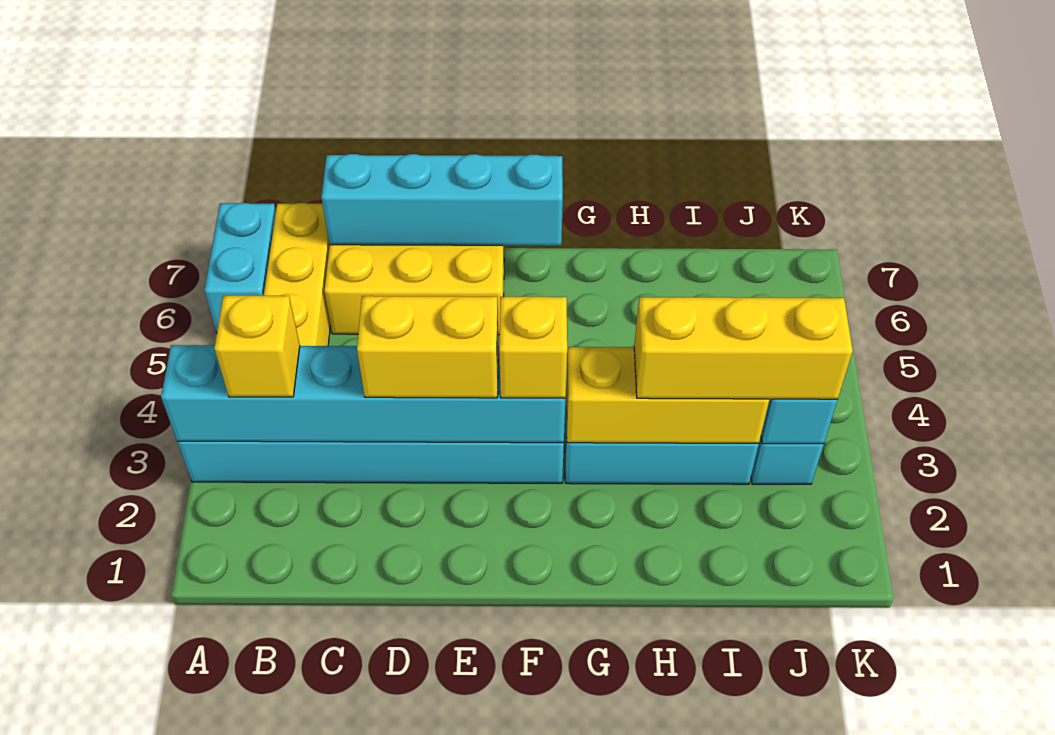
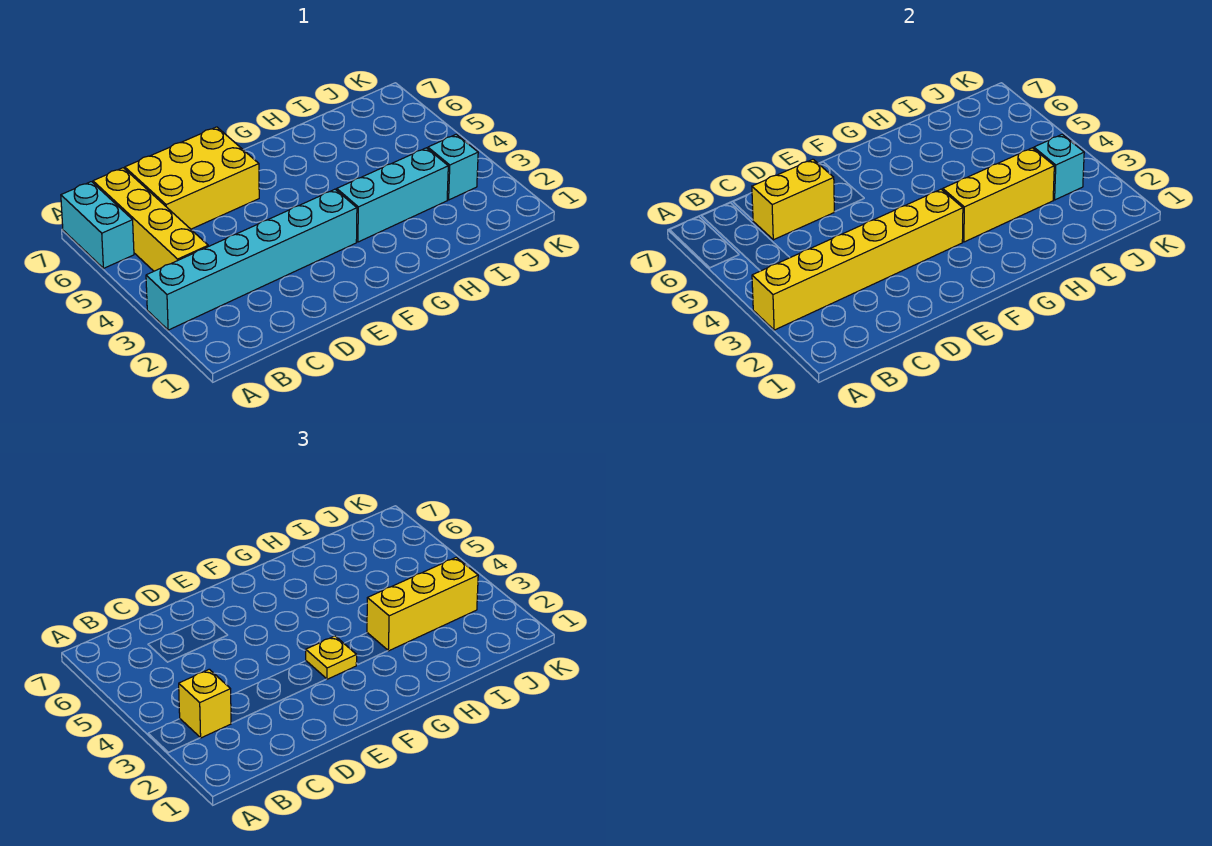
cyan 1x6 brick [161,345,565,443] -> yellow 1x6 brick [752,189,963,330]
cyan 1x4 brick [321,154,563,246] -> none
yellow 1x2 brick [357,296,499,398] -> yellow 1x2 brick moved to [752,159,834,240]
yellow 1x1 brick [499,297,567,398] -> yellow 1x1 plate [306,636,357,679]

